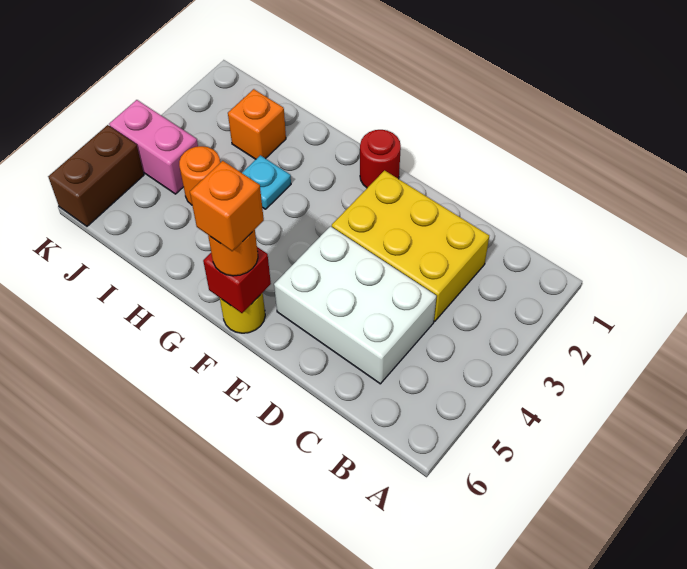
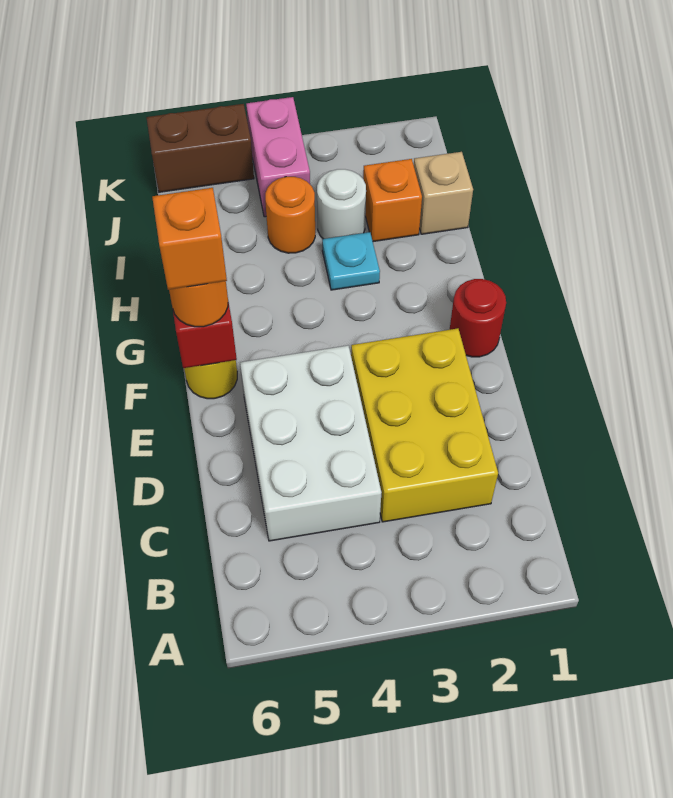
none -> tan 1x1 brick [414,152,473,234]
none -> white 1x1 round brick [317,169,366,239]

